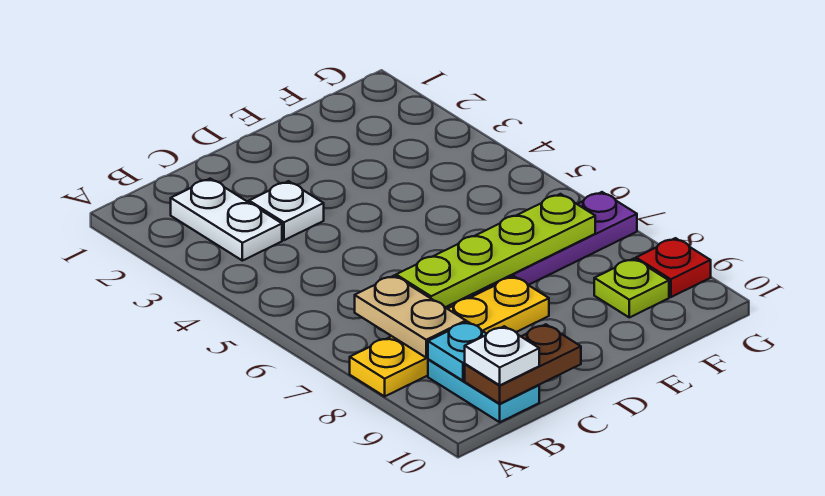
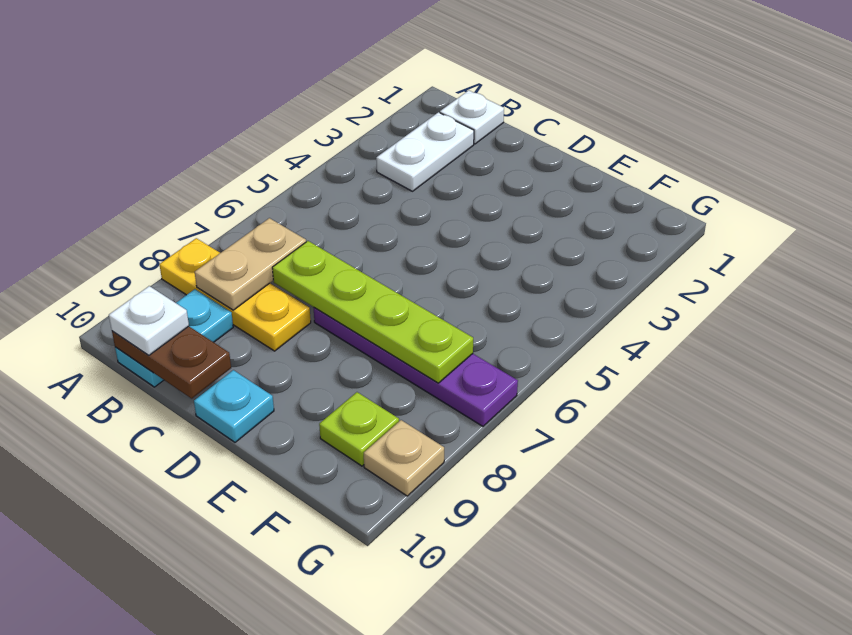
yellow 1x4 plate [350,276,549,396] -> yellow 1x3 plate [159,238,311,351]
cyan 1x1 plate [428,322,487,381] -> cyan 1x1 plate moved to [194,370,274,442]
white 1x1 plate [249,181,324,240] -> white 1x1 plate moved to [440,90,504,144]
red 1x1 plate [636,238,711,297] -> tan 1x1 plate [364,420,444,496]

